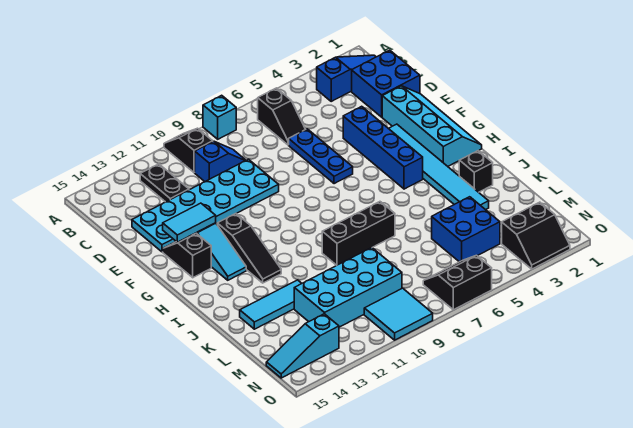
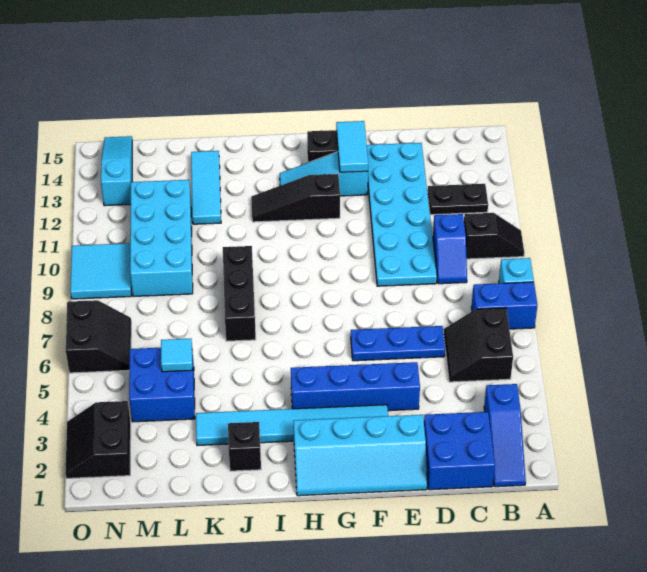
none -> blue 1x2 brick [471,282,537,329]
black 1x2 slope [258,88,305,145] -> black 2x2 slope [444,308,513,382]
none -> cyan 1x1 tile [161,339,192,372]

